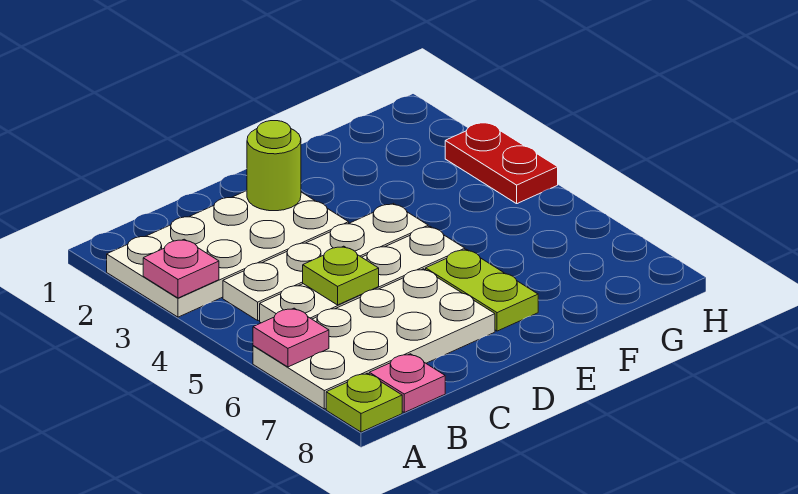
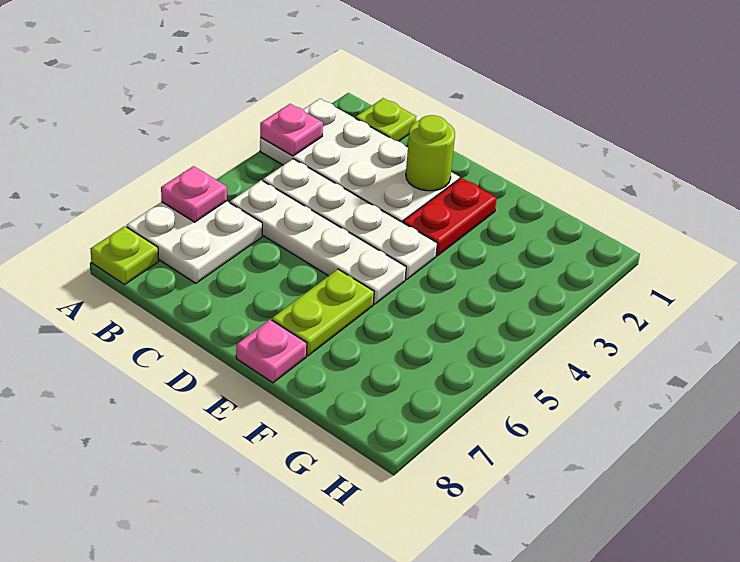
white 2x4 plate [253,269,495,409] -> white 2x2 plate [127,201,262,283]
pink 1x1 plate [369,354,445,412] -> pink 1x1 plate moved to [236,319,307,383]
lime 1x1 plate [303,246,379,305] -> lime 1x1 plate moved to [355,98,416,141]
red 1x2 plate [445,122,558,204] -> red 1x2 plate moved to [403,178,497,256]

